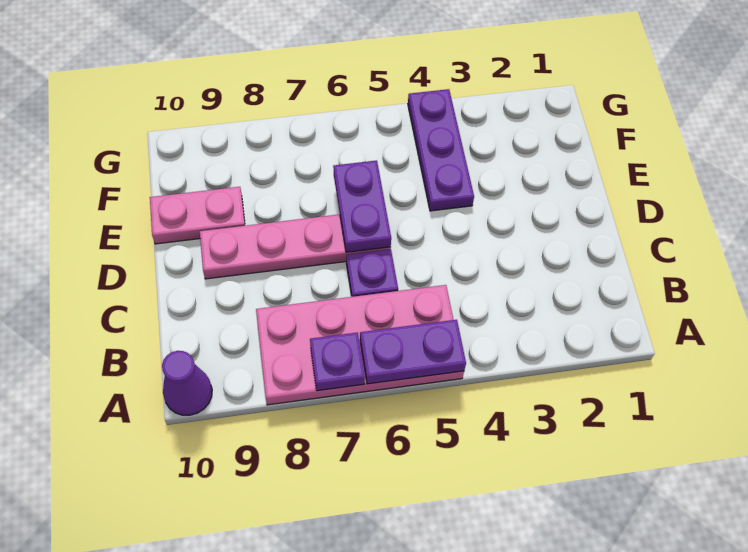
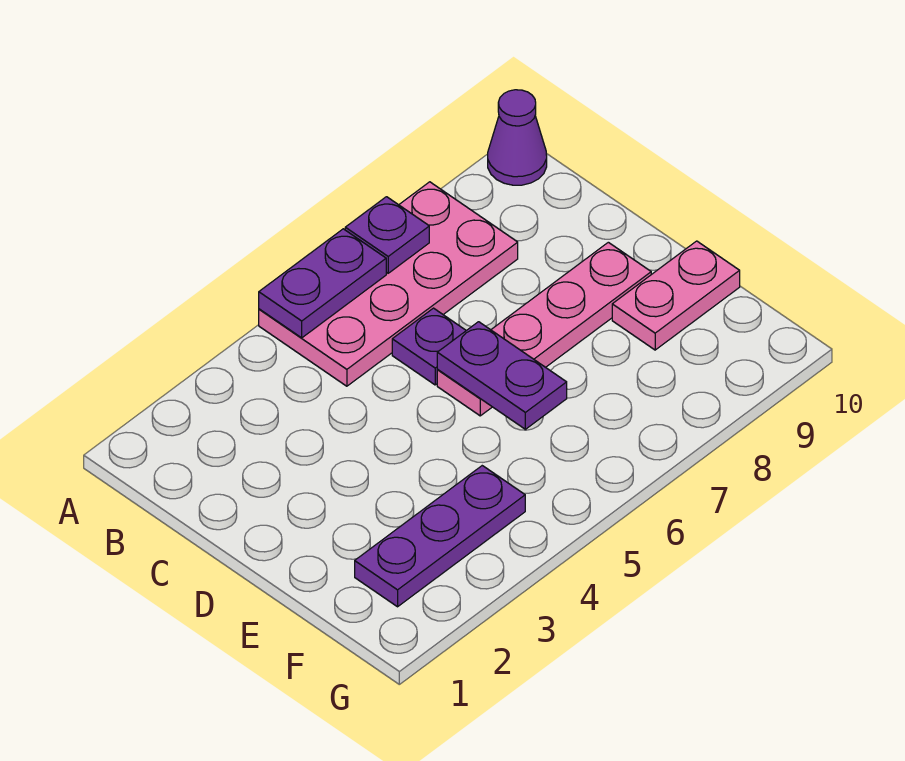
purple 1x3 plate [408,89,474,211] -> purple 1x3 plate turned to [355,466,525,607]

